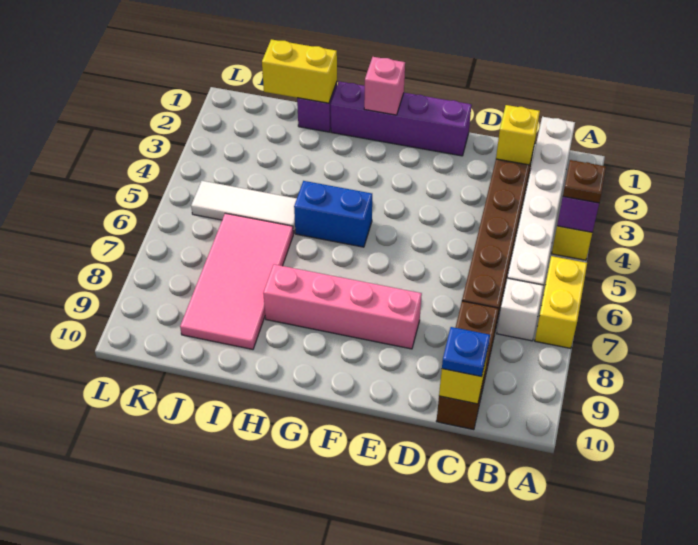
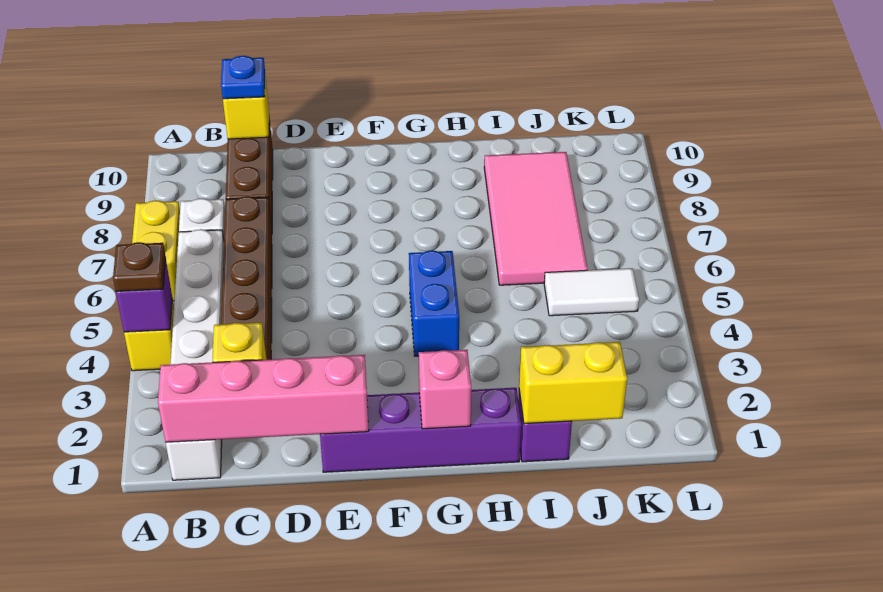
pink 1x4 brick [263,264,422,349] -> pink 1x4 brick moved to [158,355,369,442]
blue 1x2 brick [294,181,372,247] -> blue 1x2 brick turned to [409,251,459,356]
white 1x3 tile [191,181,297,234] -> white 1x2 tile [544,268,639,316]

